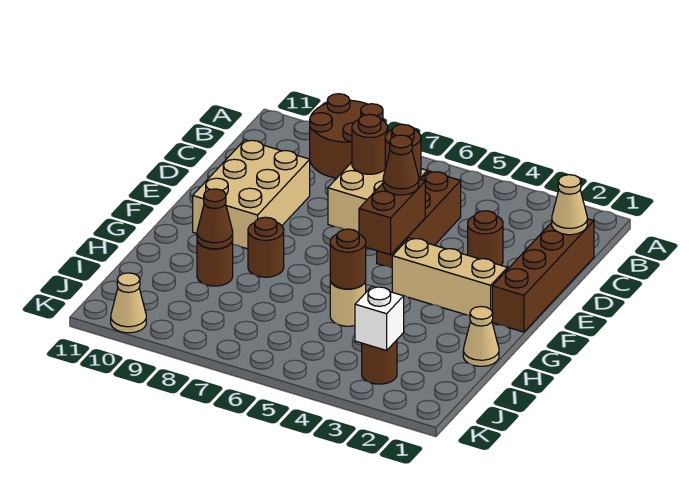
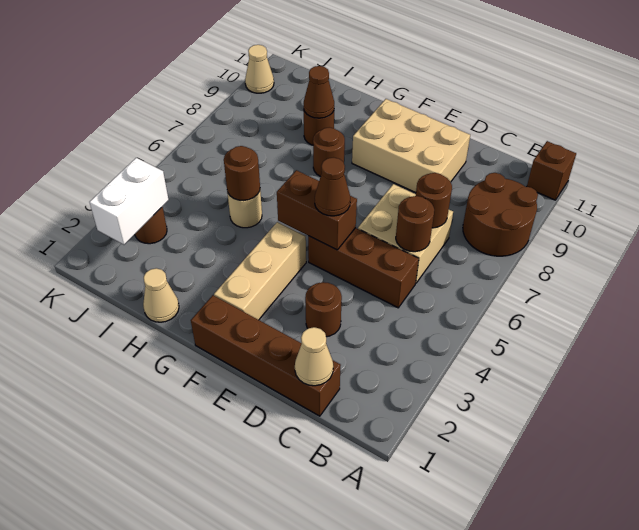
none -> brown 1x1 brick [527,141,576,200]
white 1x1 brick [355,286,404,350] -> white 1x2 brick [90,158,169,245]

